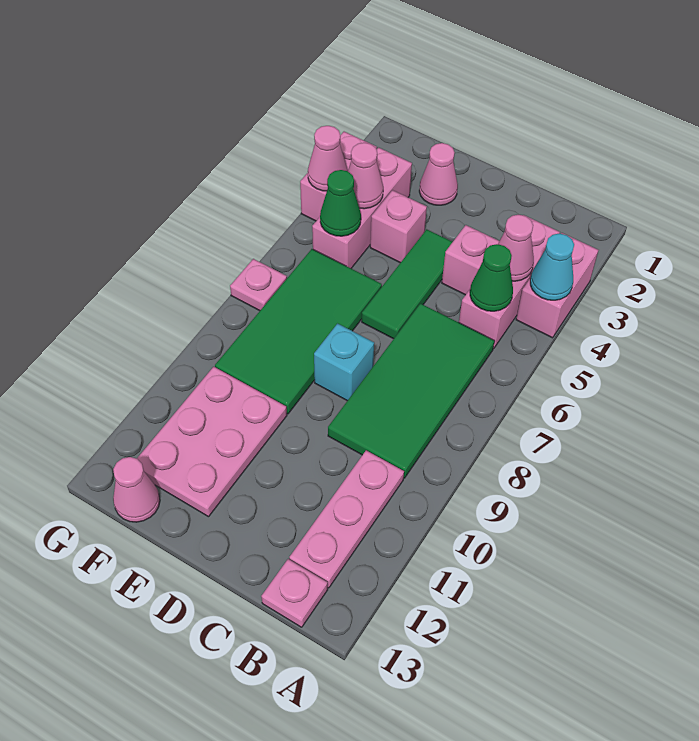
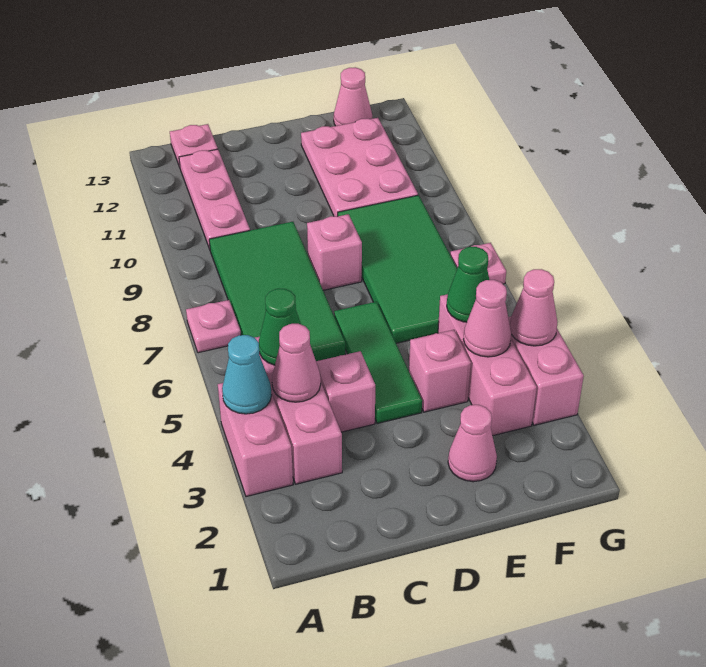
none -> pink 1x1 plate [186,300,241,353]
cyan 1x1 brick [314,324,374,401] -> pink 1x1 brick [307,214,362,290]

